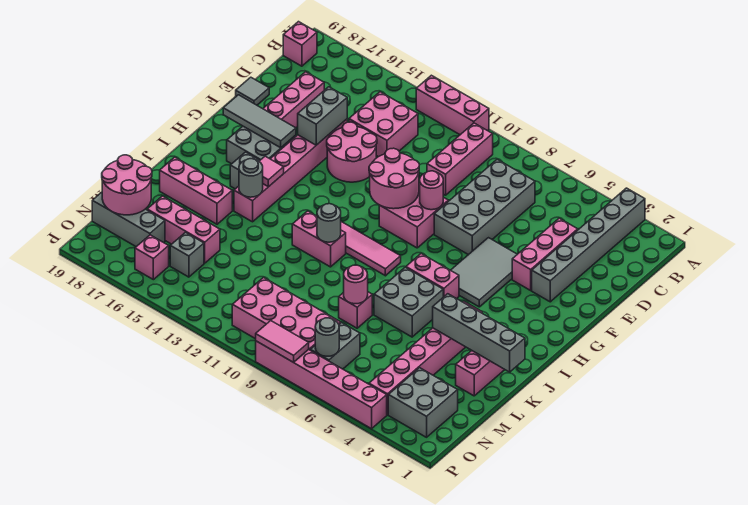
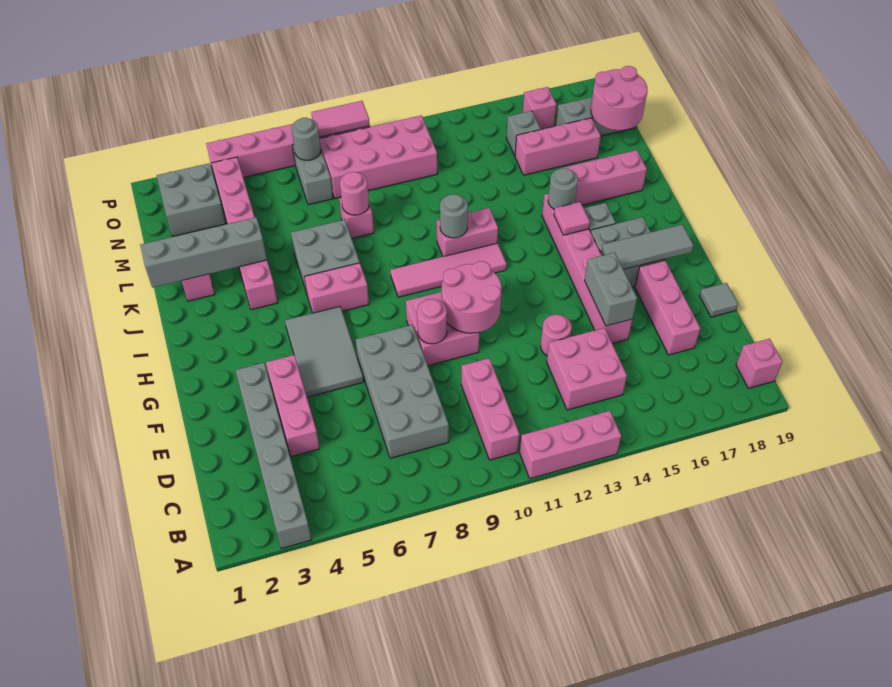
pink 2x2 round brick [327,122,377,182] -> pink 1x1 round brick [541,314,572,356]

